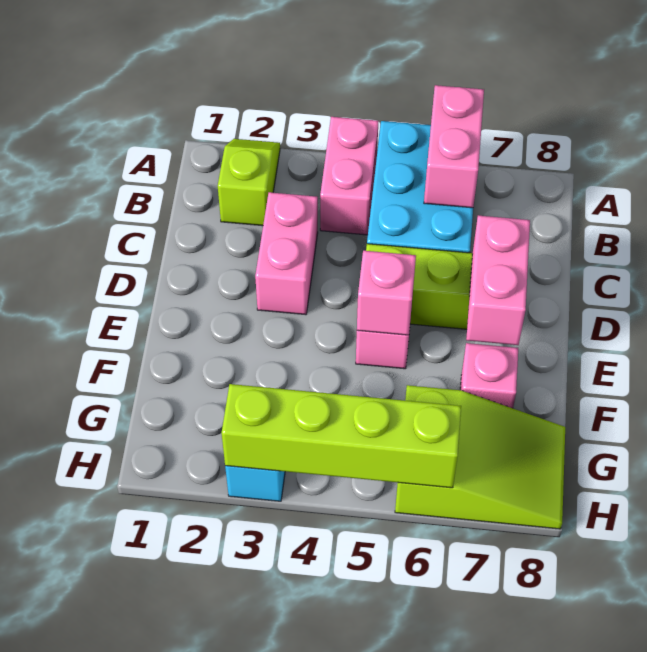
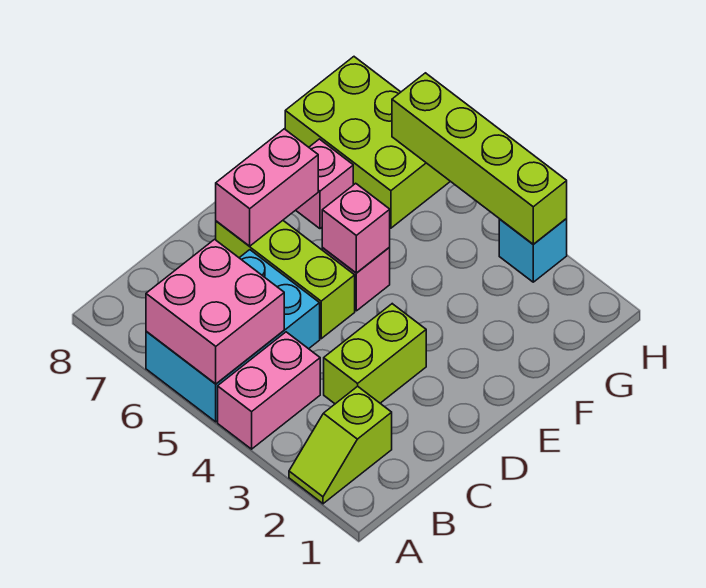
pink 1x2 brick [424,85,484,208] -> pink 2x2 brick [146,239,284,384]
pink 1x2 brick [255,192,318,315] -> lime 1x2 brick [324,304,426,404]
lime 2x3 slope [395,385,565,529] -> lime 2x3 brick [285,57,450,228]

